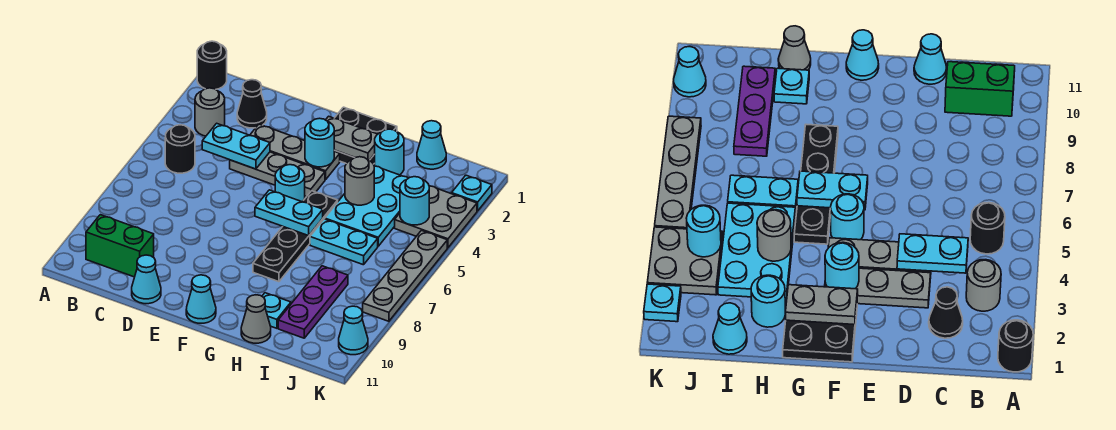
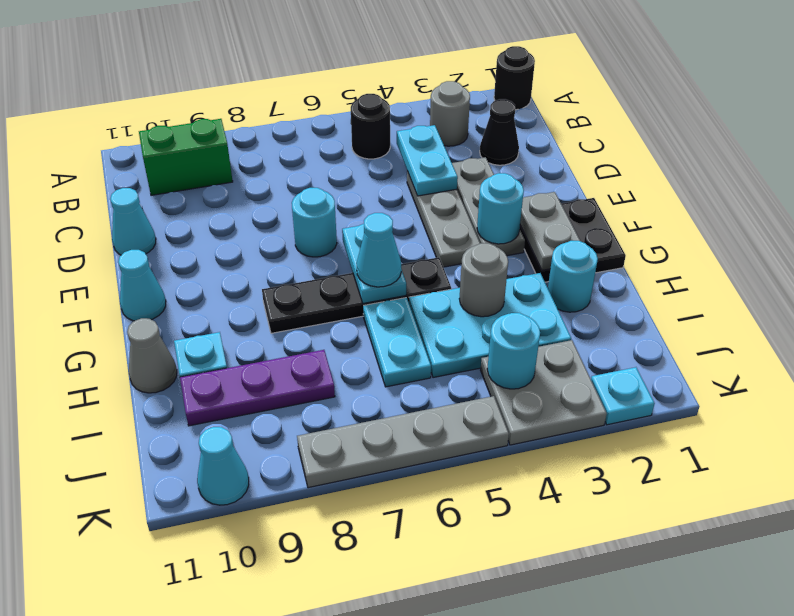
green 1x2 brick [86,215,154,277] -> green 1x2 brick turned to [139,119,233,195]
cyan 1x1 round brick [275,165,305,202] -> cyan 1x1 round brick moved to [292,188,337,257]
cyan 1x1 cone [417,121,446,169] -> cyan 1x1 cone moved to [357,213,401,287]

